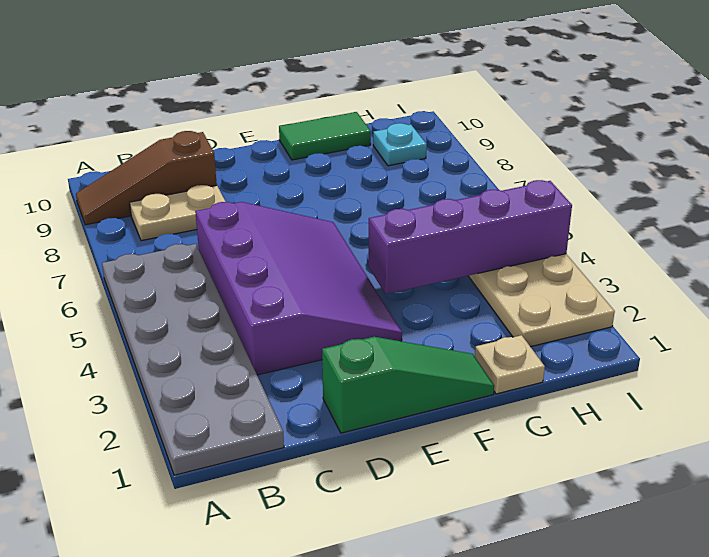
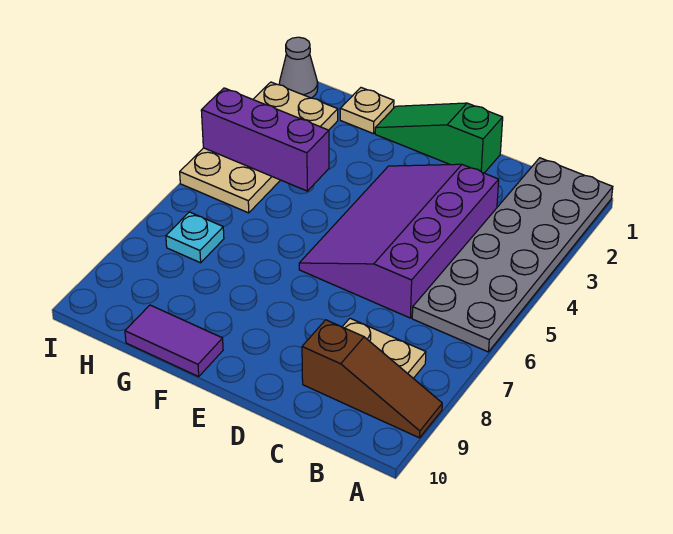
purple 1x4 brick [368,180,572,294] -> purple 1x3 brick [201,88,329,191]
green 1x2 tile [279,112,371,160] -> purple 1x2 tile [125,305,223,377]
cyan 1x1 plate [373,123,427,166] -> cyan 1x1 plate moved to [166,212,224,263]
none -> grey 1x1 cone [279,37,318,98]

